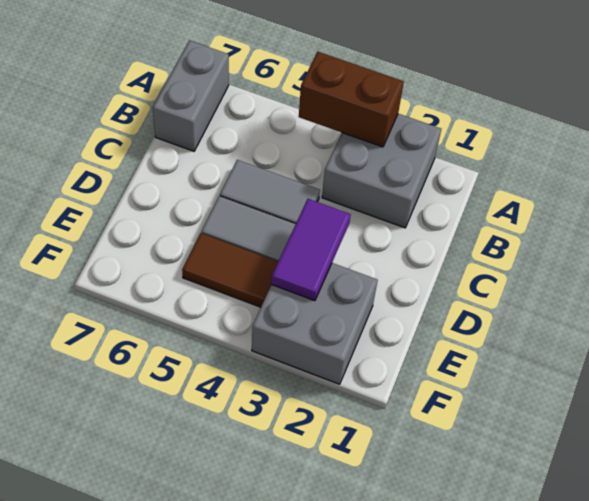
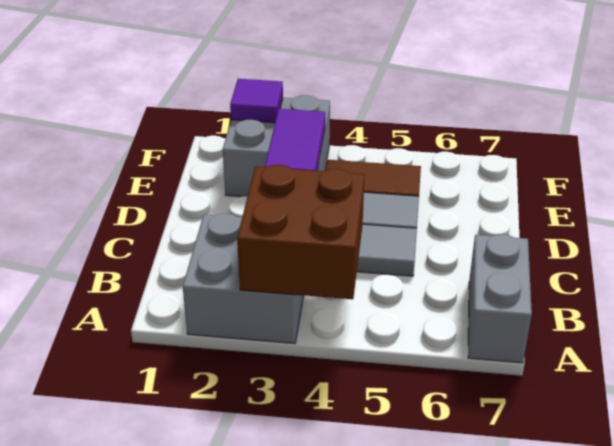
brown 1x2 brick [299,52,404,147] -> brown 2x2 brick [237,165,365,299]
none -> purple 1x1 tile [230,79,283,123]

